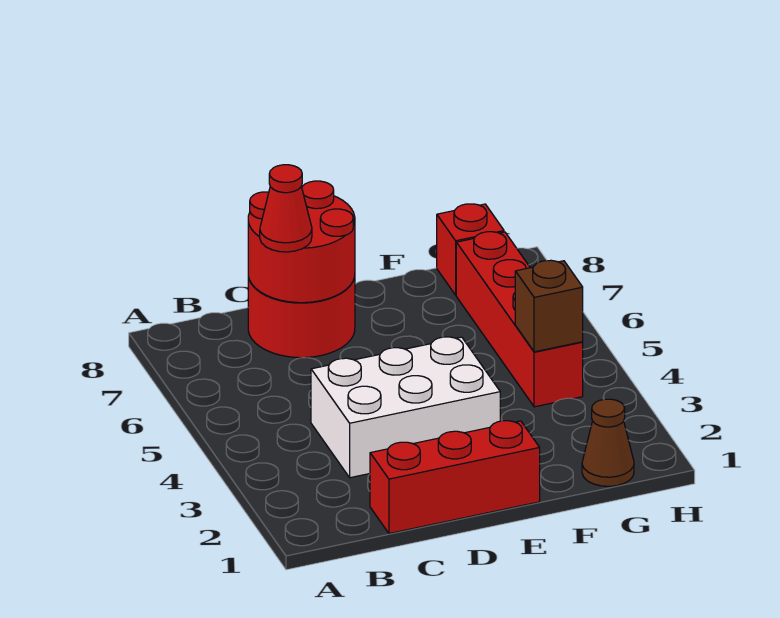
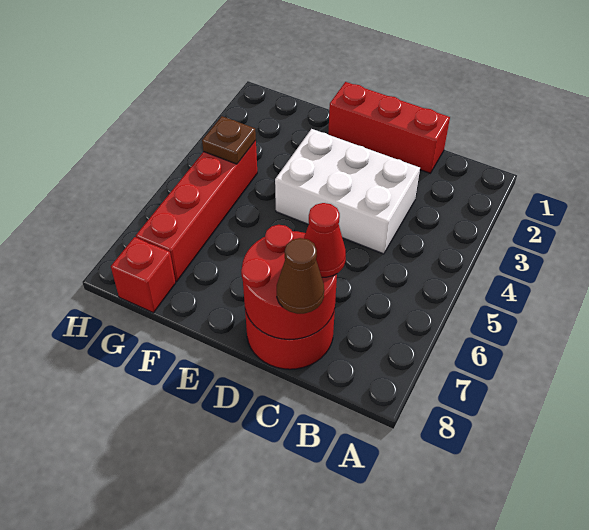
brown 1x1 cone [582,399,634,486] -> brown 1x1 cone moved to [277,238,324,314]
brown 1x1 brick [515,260,583,352] -> brown 1x1 plate [202,116,256,164]

